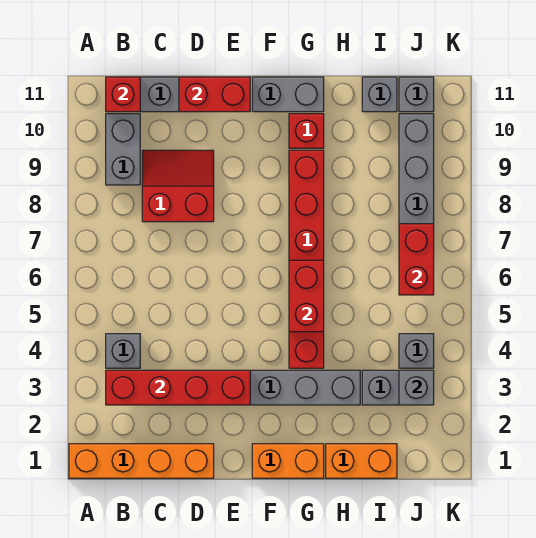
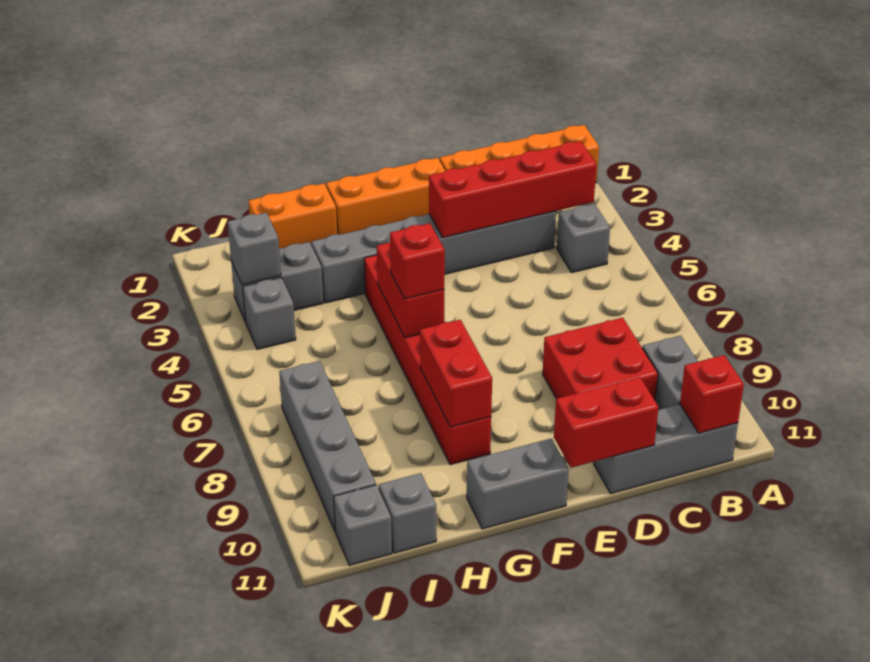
red 2x2 slope [142,150,214,222] -> red 2x2 brick [543,318,658,400]
orange 1x2 brick [252,444,324,478] -> orange 1x3 brick [326,158,445,235]
red 1x1 brick [289,114,324,148] -> red 1x1 brick moved to [390,223,445,299]
red 1x2 brick [399,224,434,295] -> red 1x2 brick moved to [420,320,492,427]

